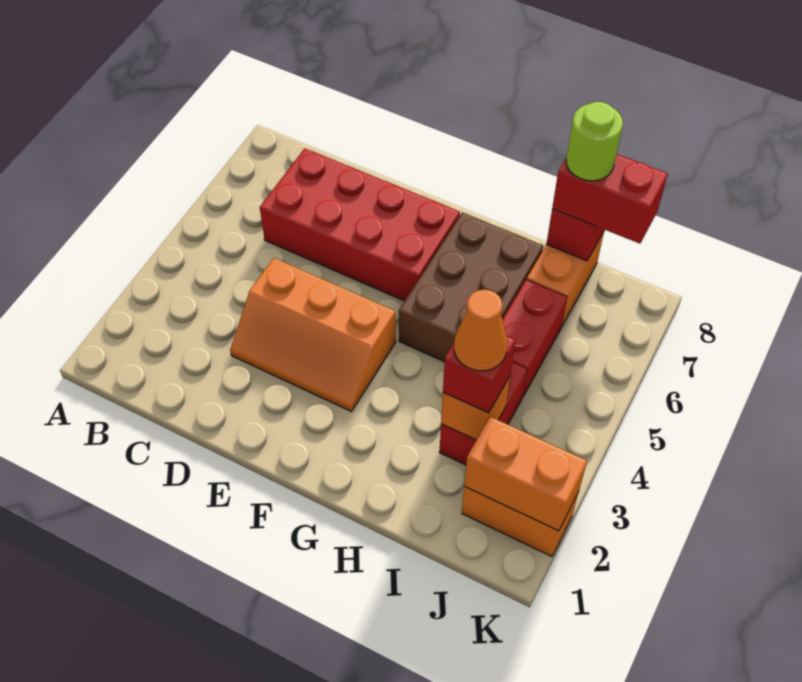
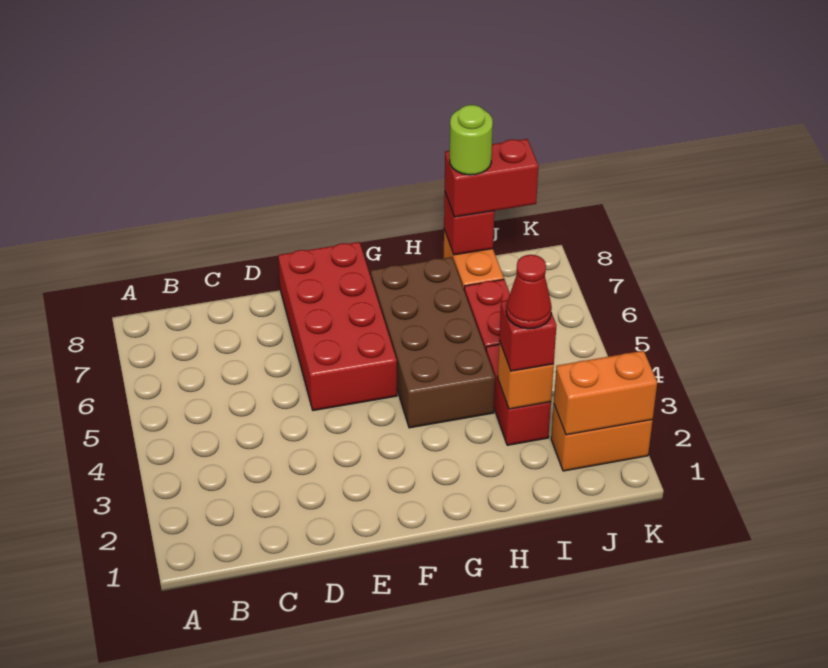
red 2x4 brick [260,149,460,301] -> red 2x4 brick turned to [278,242,397,411]
orange 2x3 slope [230,258,396,412] -> none
brown 2x3 brick [399,213,543,362] -> brown 2x4 brick [371,257,495,428]
orange 1x1 cone [454,290,507,371] -> red 1x1 cone [506,255,552,329]

